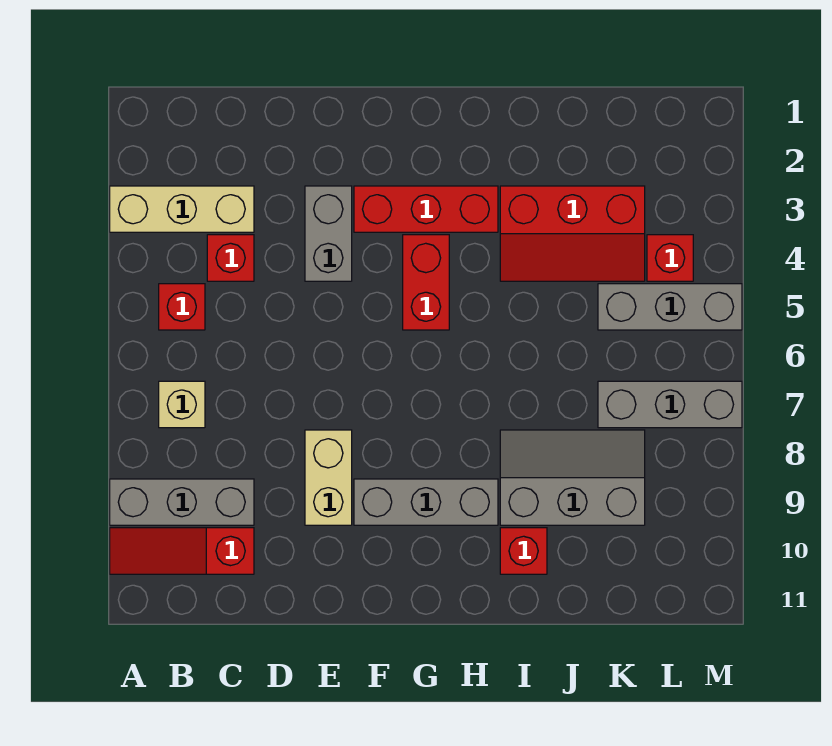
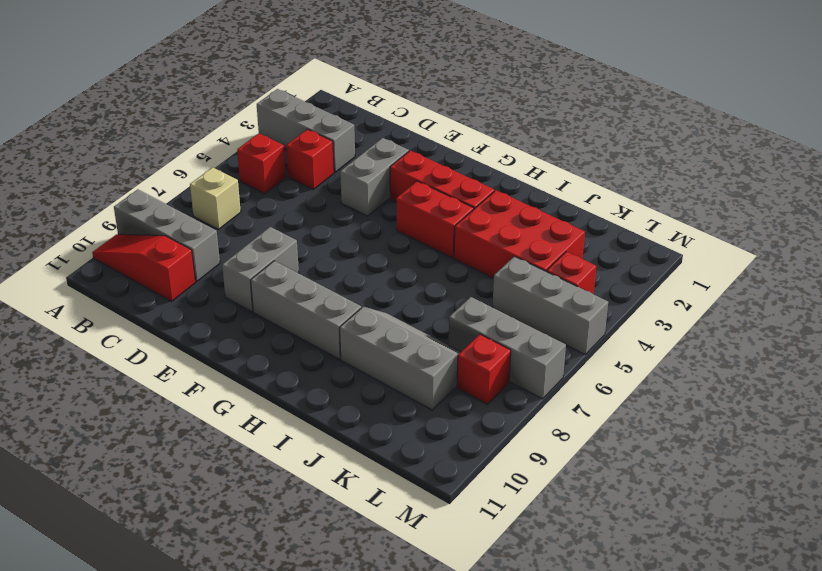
tan 1x3 brick [110,186,254,232] -> grey 1x3 brick [257,89,355,172]
tan 1x2 brick [305,430,352,525] -> grey 1x2 brick [222,227,299,312]
red 1x2 brick [403,235,449,330] -> red 1x2 brick turned to [396,181,474,258]
red 2x3 slope [500,186,645,281] -> red 2x3 brick [454,190,585,278]
red 1x1 brick [500,528,547,574] -> red 1x1 brick moved to [457,334,511,404]

